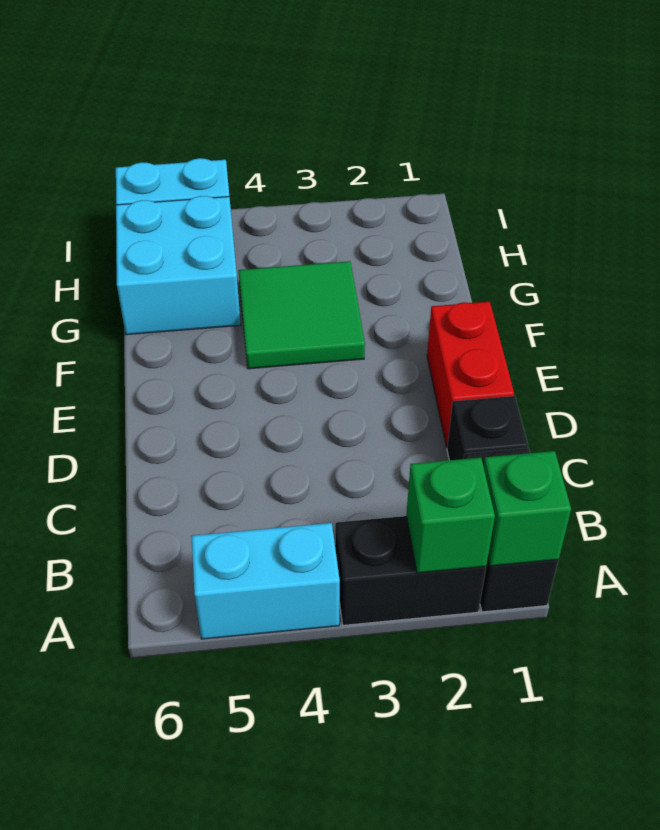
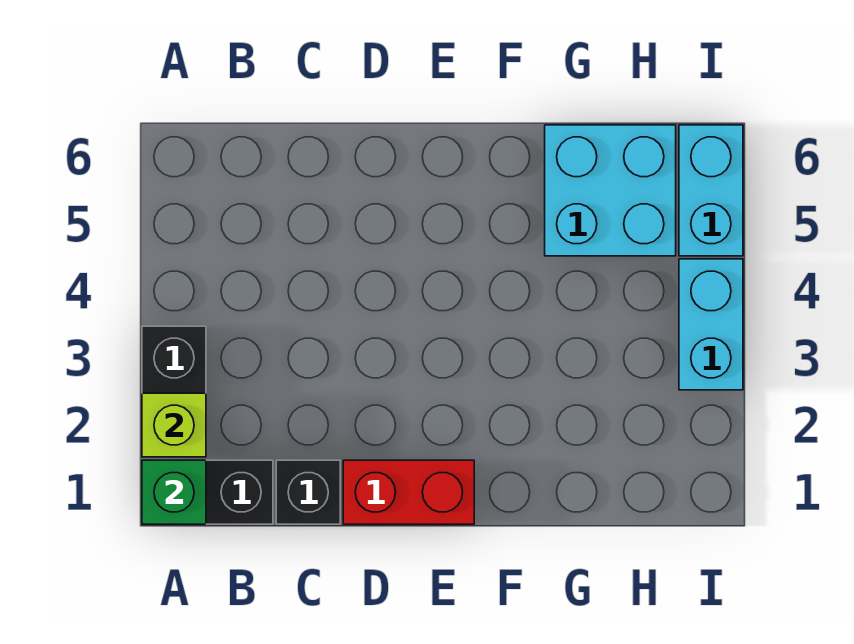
green 1x1 brick [406,458,495,573] -> lime 1x1 brick [142,393,206,457]
cyan 1x2 brick [191,523,340,639] -> cyan 1x2 brick moved to [679,259,743,390]
green 2x2 tile [239,261,365,369] -> none

